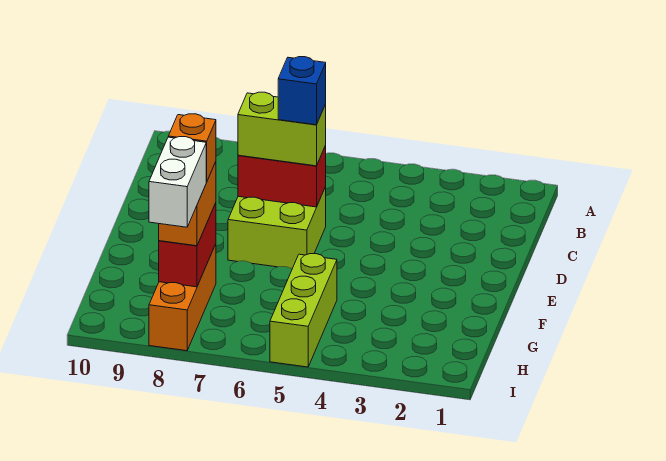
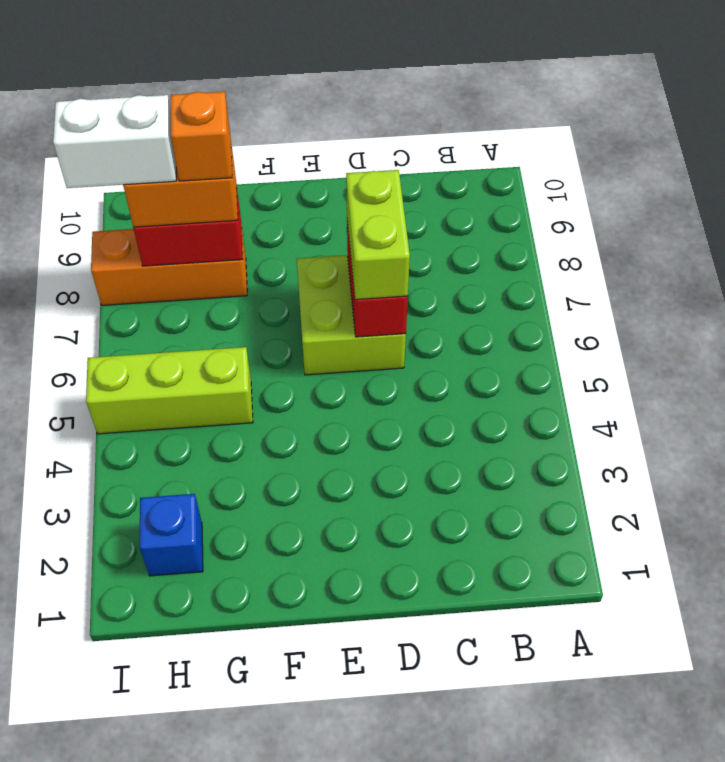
blue 1x1 brick [278,57,326,125] -> blue 1x1 brick moved to [140,494,203,576]

